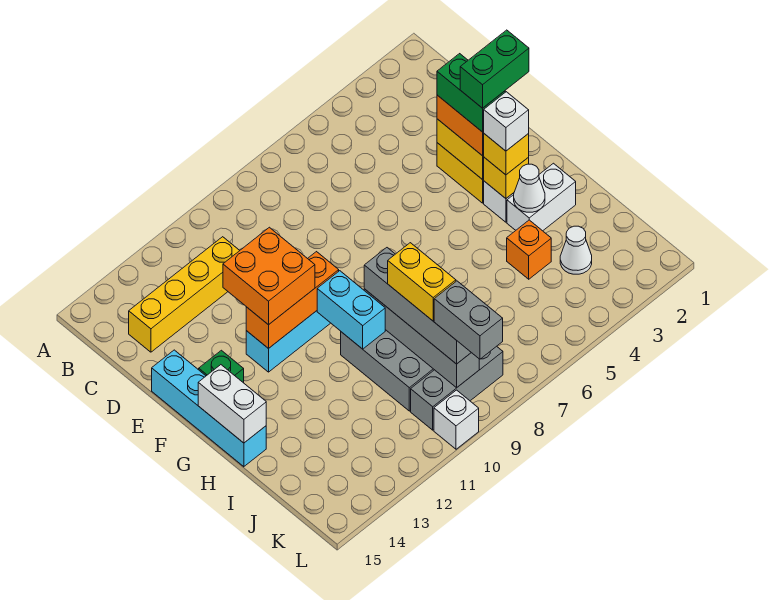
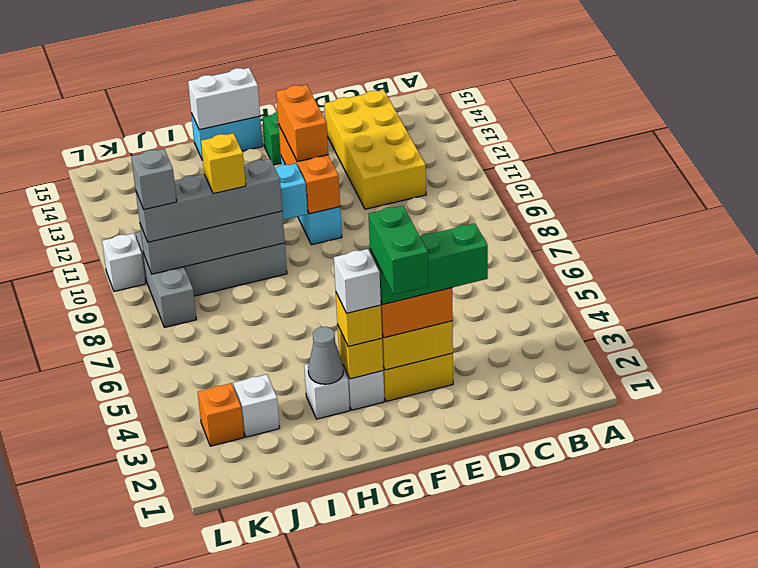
yellow 1x4 brick [129,237,240,352] -> yellow 2x4 brick [324,90,426,209]
green 1x2 brick [437,54,505,132] -> green 1x3 brick [370,223,488,304]
orange 2x2 brick [223,227,315,325] -> orange 1x2 brick [276,85,328,162]
cyan 1x4 brick [152,350,266,467] -> cyan 1x2 brick [191,113,263,160]
white 1x2 brick [507,163,576,231] -> white 1x1 brick [304,364,350,419]
white 1x1 cone [514,164,545,212] -> grey 1x1 cone [308,327,344,384]
orange 1x1 brick [507,220,551,279] -> orange 1x1 brick moved to [198,383,244,446]
yellow 1x2 brick [388,243,456,321] -> yellow 1x1 brick [201,133,246,194]
white 1x1 cone [560,226,592,274] -> white 1x1 brick [233,374,280,437]
grey 1x2 brick [434,281,503,359] -> grey 1x1 brick [131,149,177,210]

